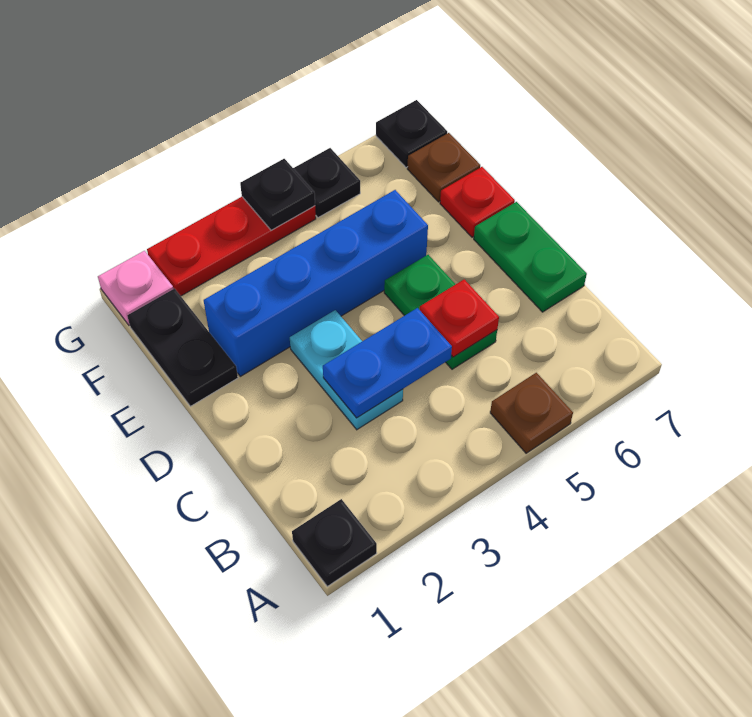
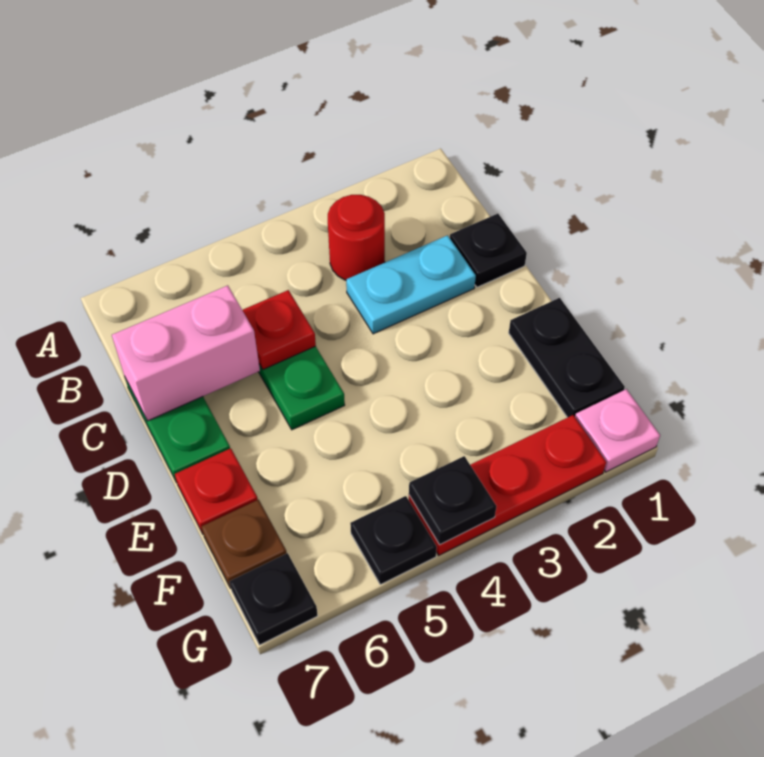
black 1x1 plate [292,499,377,586] -> black 1x1 plate moved to [450,214,527,287]
brown 1x1 plate [490,373,573,453] -> none
none -> red 1x1 round brick [328,195,385,280]
cyan 1x2 plate [290,310,403,430] -> cyan 1x2 plate turned to [346,235,476,334]
blue 1x2 plate [323,308,452,418] -> none
none -> pink 1x2 brick [112,285,260,421]
blue 1x4 brick [204,190,428,376] -> none

